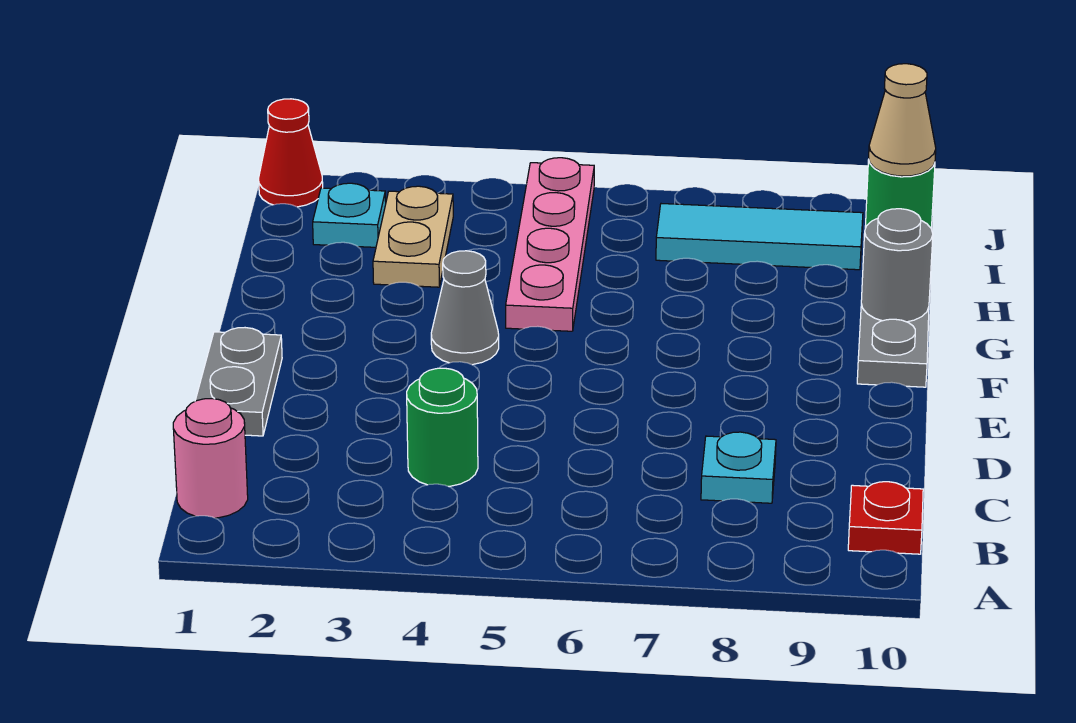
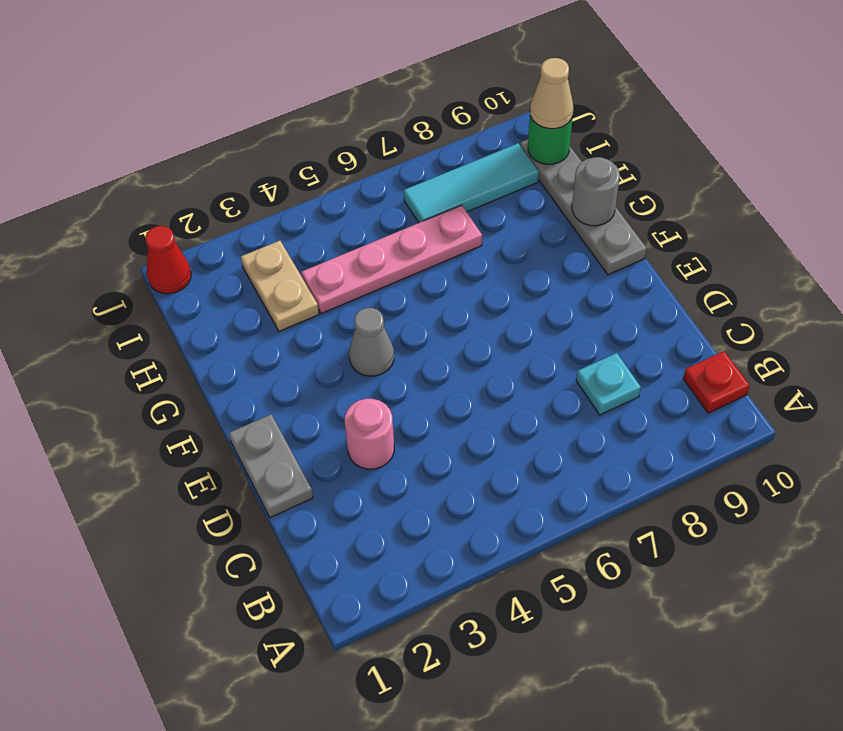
pink 1x1 round brick [173,399,248,518] -> pink 1x1 round brick moved to [345,399,394,469]
green 1x1 round brick [407,368,478,486] -> none
pink 1x4 plate [506,158,594,331] -> pink 1x4 plate turned to [301,205,482,314]
cyan 1x1 plate [313,183,386,247] -> none

